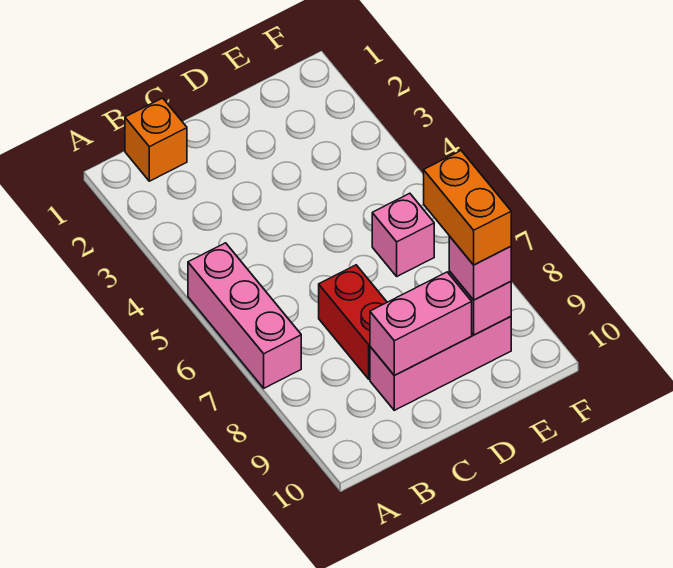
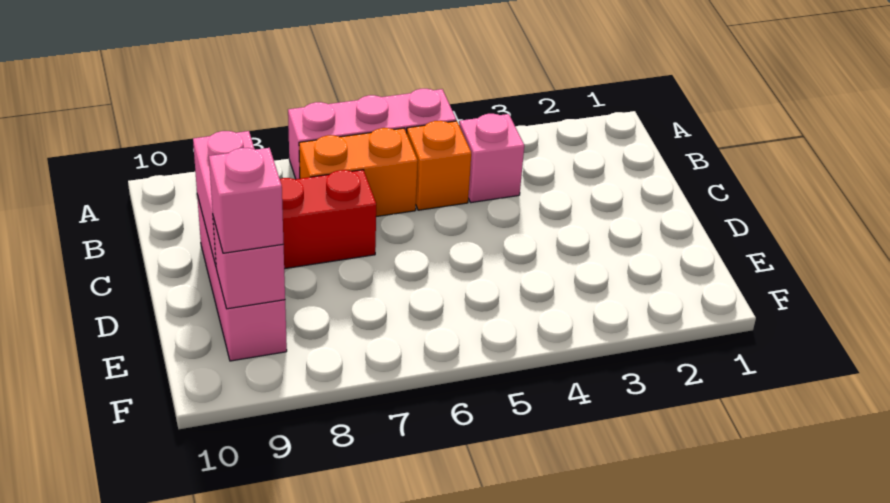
orange 1x1 brick [125,98,187,181] -> orange 1x1 brick moved to [407,121,471,210]
pink 1x1 brick [372,193,434,276] -> pink 1x1 brick moved to [459,114,524,203]
orange 1x2 brick [424,151,511,265] -> orange 1x2 brick moved to [299,128,418,217]

